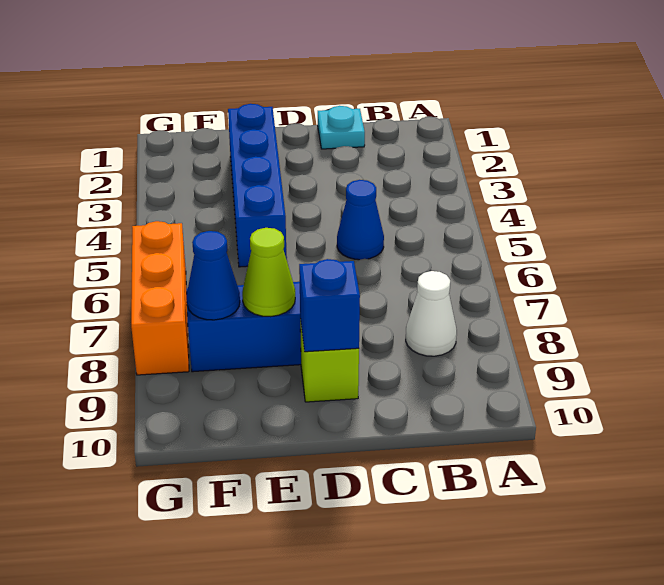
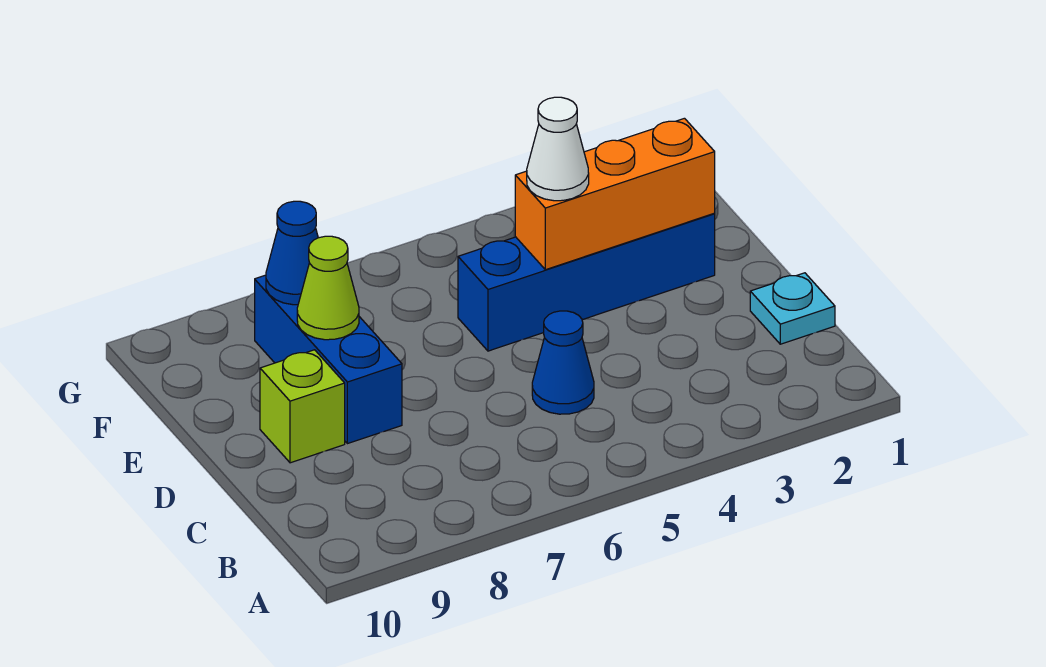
white 1x1 cone [406,271,457,356] -> white 1x1 cone moved to [527,97,589,201]
blue 1x1 brick [299,259,360,352] -> none
orange 1x3 brick [131,221,189,375] -> orange 1x3 brick moved to [515,118,715,270]

